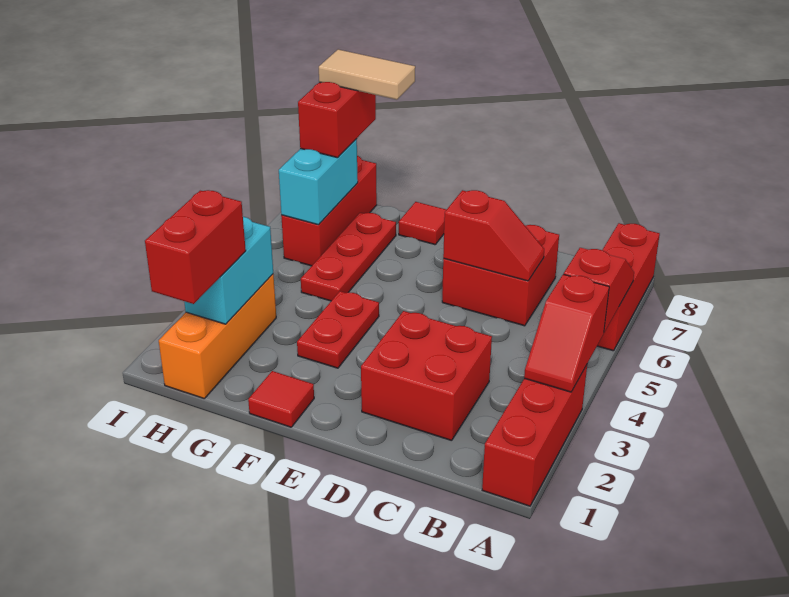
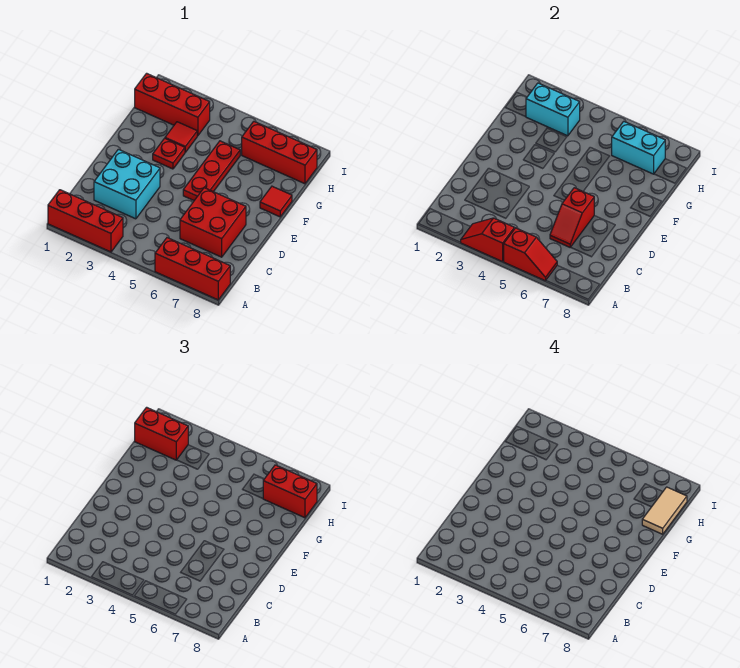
red 2x2 brick [361,311,492,441] -> cyan 2x2 brick [94,149,160,219]
red 1x1 tile [248,371,314,427] -> red 1x1 tile moved to [165,122,197,152]
red 1x2 plate [297,291,379,368] -> red 1x1 plate [153,138,185,169]
red 1x3 plate [301,213,396,301] -> red 1x3 plate turned to [183,141,240,200]
orange 1x3 brick [159,274,276,398] -> red 1x3 brick [135,73,210,136]

